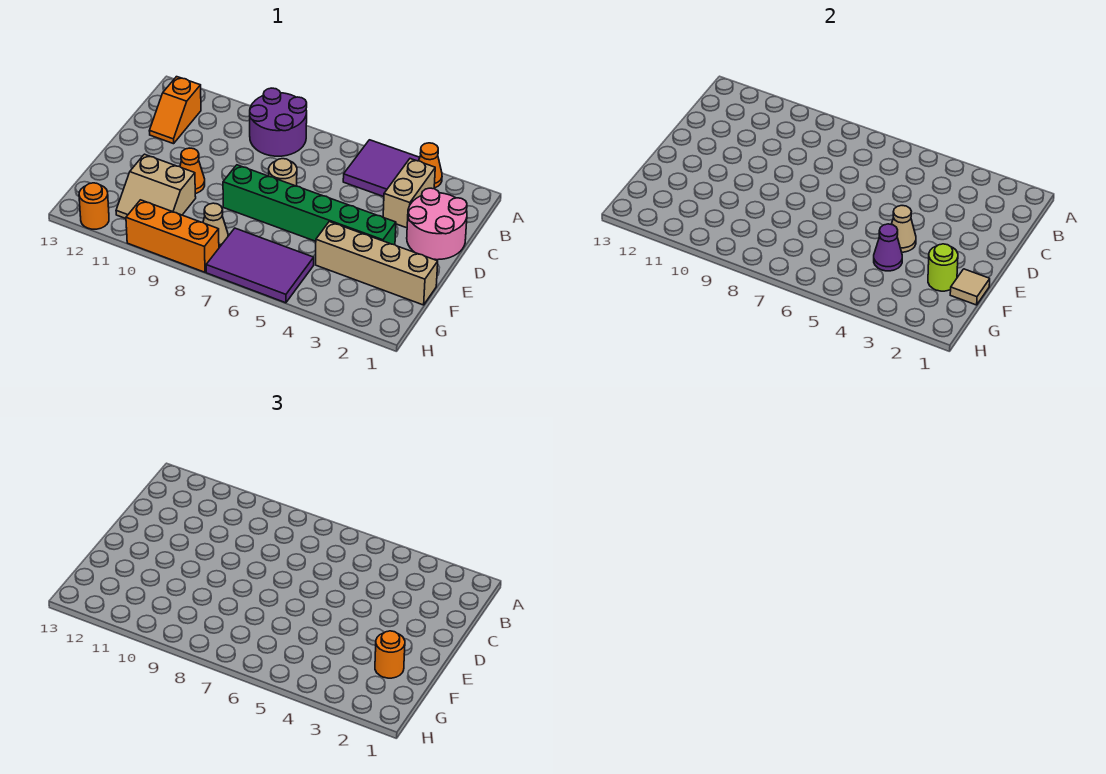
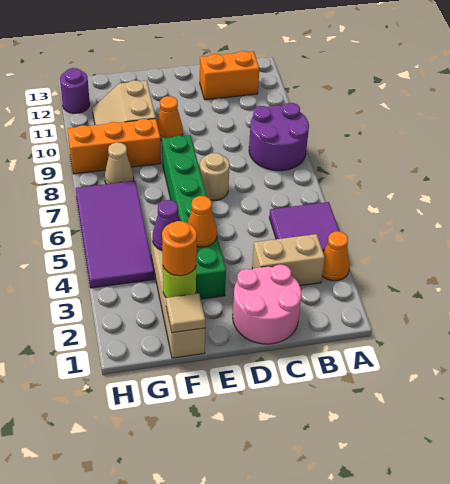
orange 1x2 slope [150,77,201,144] -> orange 1x2 brick [200,51,259,100]
tan 1x1 cone [891,206,916,252] -> orange 1x1 cone [188,196,217,247]
purple 2x3 tile [206,228,314,303] -> purple 2x4 tile [76,181,154,288]
orange 1x3 brick [126,200,219,272] -> orange 1x3 brick turned to [67,119,161,174]
orange 1x1 round brick [79,183,109,229] -> purple 1x1 round brick [60,68,90,113]

